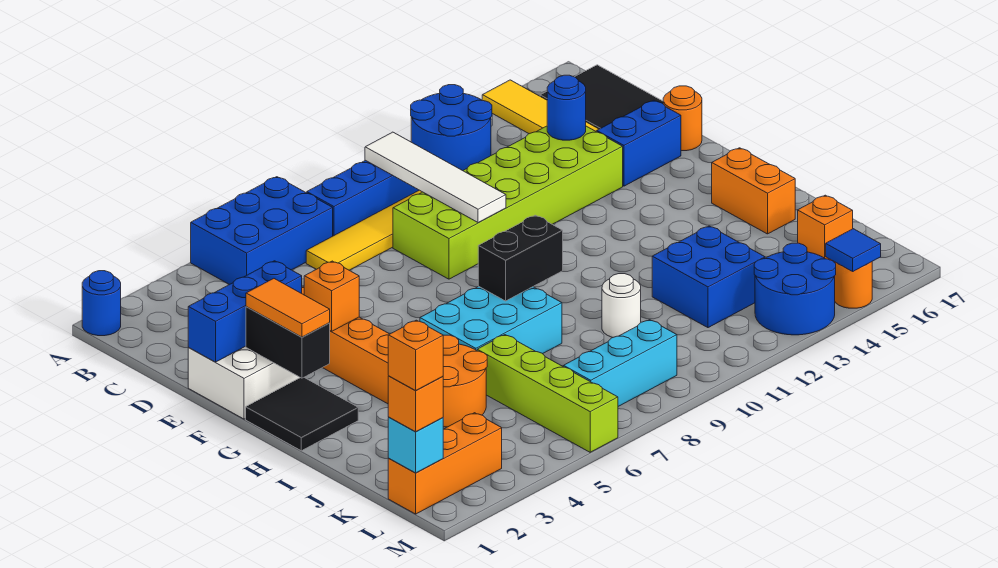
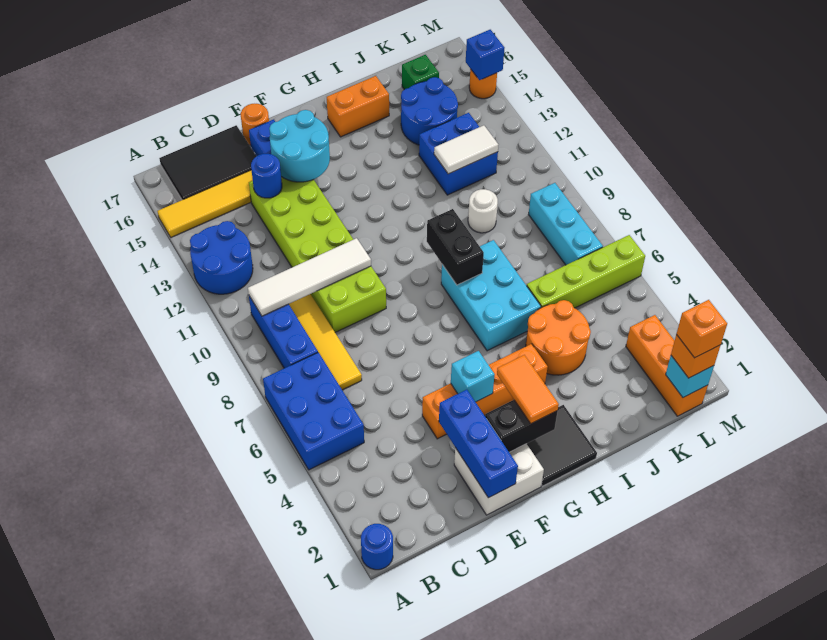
none -> cyan 2x2 round brick [269,110,330,182]
orange 1x2 tile [246,279,330,337] -> orange 1x2 tile turned to [497,355,559,423]
orange 1x1 brick [304,261,359,331] -> cyan 1x1 brick [451,351,495,402]
none -> white 1x2 tile [434,125,498,174]
orange 1x1 brick [798,195,853,261] -> green 1x1 brick [402,55,439,90]
blue 2x2 round brick [754,243,836,335] -> blue 2x2 round brick moved to [401,77,458,145]
blue 1x1 tile [826,229,881,271] -> blue 1x1 brick [466,30,504,80]

